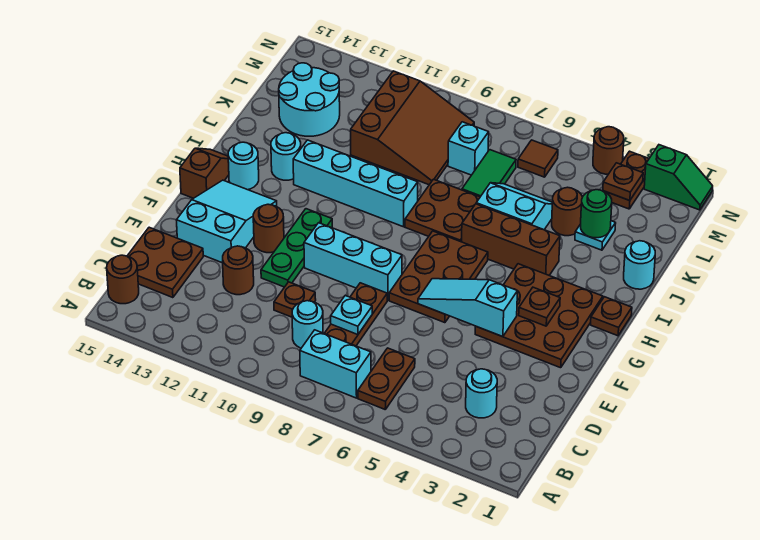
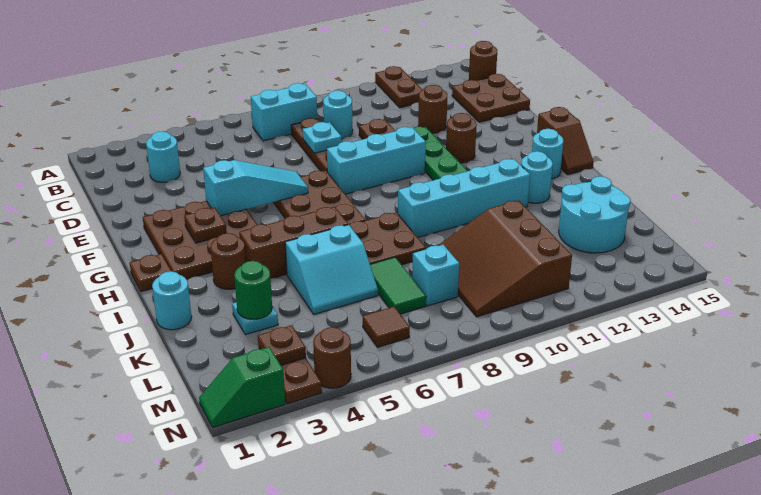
brown 1x2 plate [358,348,415,409] -> brown 1x2 plate moved to [375,66,422,108]
cyan 2x3 slope [177,180,277,263] -> none
brown 1x1 round brick [552,187,582,236] -> brown 1x1 round brick moved to [210,233,246,289]

